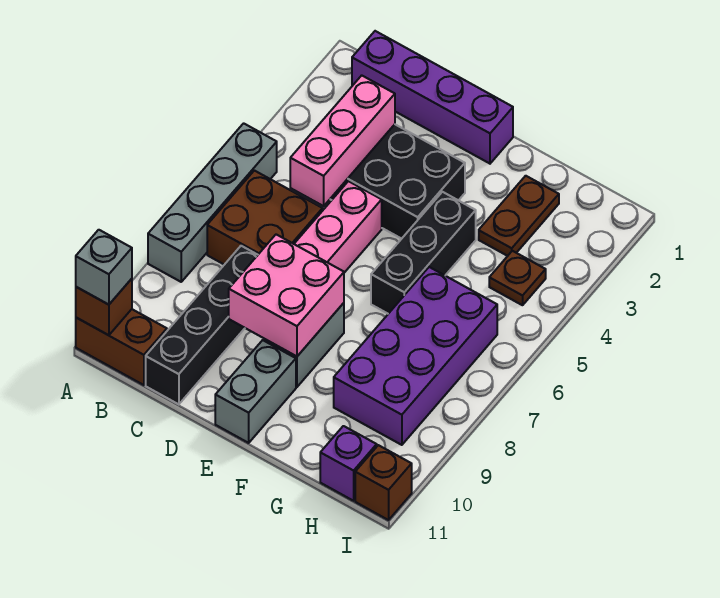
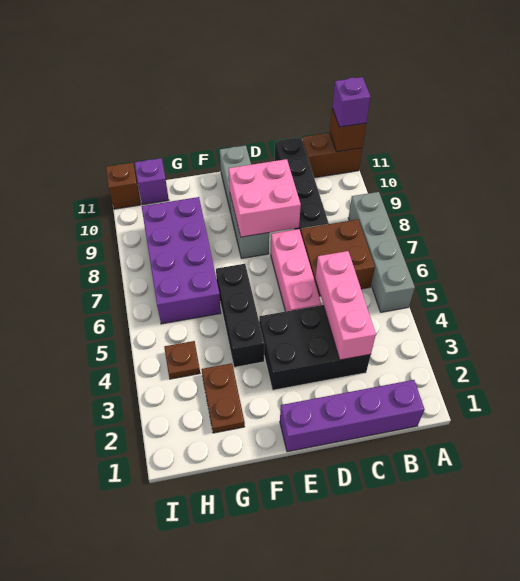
grey 1x1 brick [76,230,132,305] -> purple 1x1 brick [332,77,371,127]

